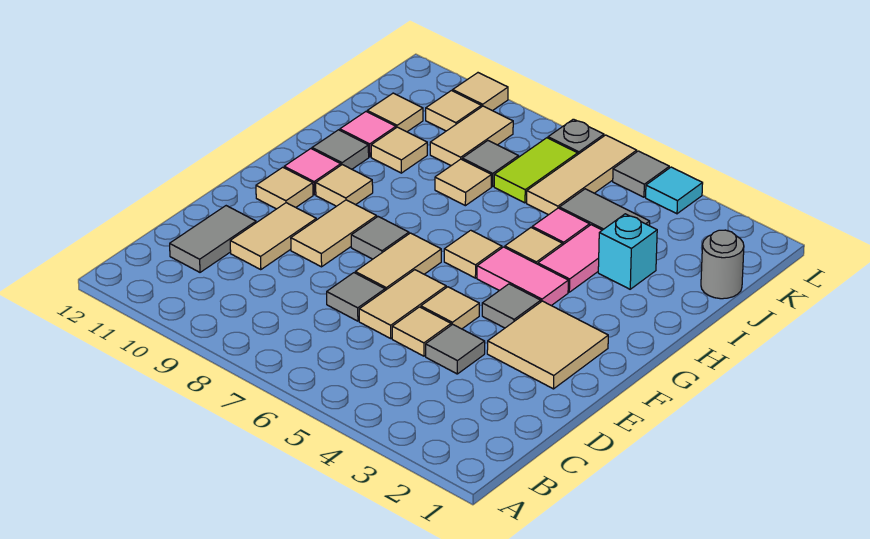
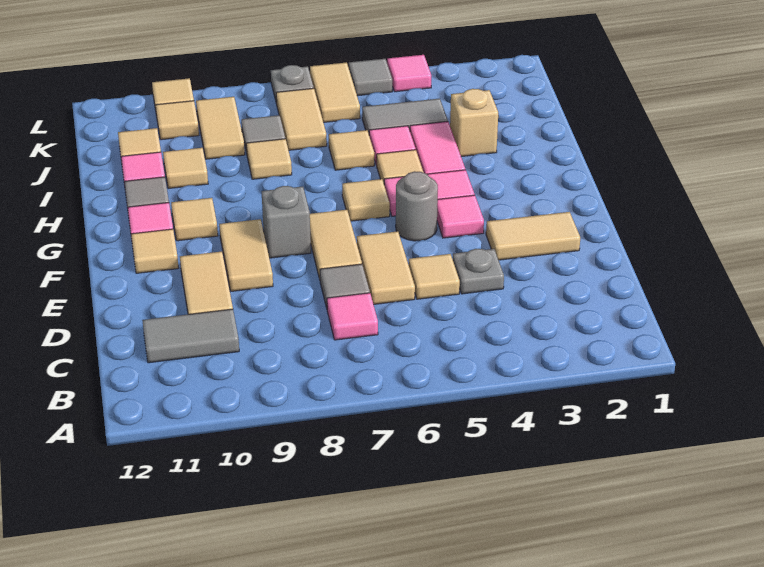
none -> pink 1x1 tile [327,293,378,340]
grey 1x2 tile [170,206,256,272] -> grey 1x2 tile turned to [142,309,239,363]
grey 1x1 tile [426,324,485,374] -> grey 1x1 plate [453,249,504,294]
tan 2x2 tile [487,301,608,389] -> tan 1x2 tile [486,212,580,260]
tan 1x1 tile [421,287,479,329] -> tan 1x1 tile moved to [329,130,374,170]
grey 1x1 tile [482,284,541,328] -> pink 1x1 tile [437,195,484,238]
grey 1x1 tile [351,217,409,259] -> grey 1x1 brick [262,186,311,258]
cyan 1x1 brick [598,214,657,289] -> tan 1x1 brick [450,89,498,157]
grey 1x1 round brick [701,230,744,299] -> grey 1x1 round brick moved to [396,171,438,241]
tan 1x3 tile [527,135,637,215] -> tan 1x2 tile [310,62,360,122]
lime 1x2 tile [494,138,578,203] -> tan 1x2 tile [276,88,327,150]
cyan 1x1 tile [646,167,703,214] -> pink 1x1 tile [387,55,431,92]

